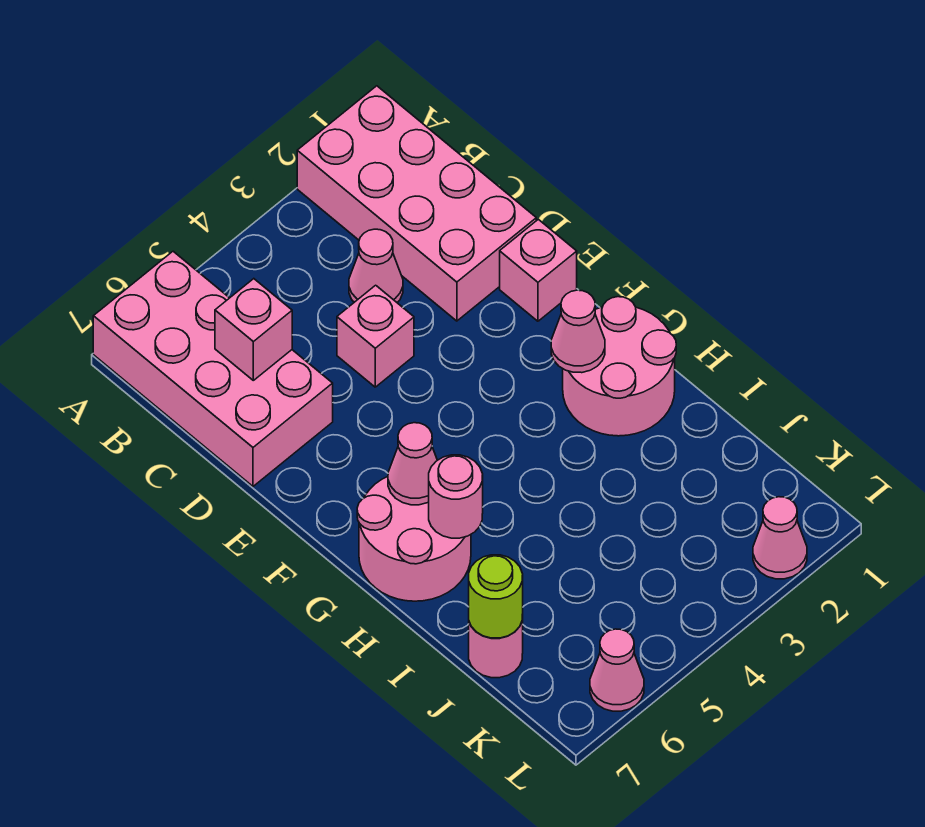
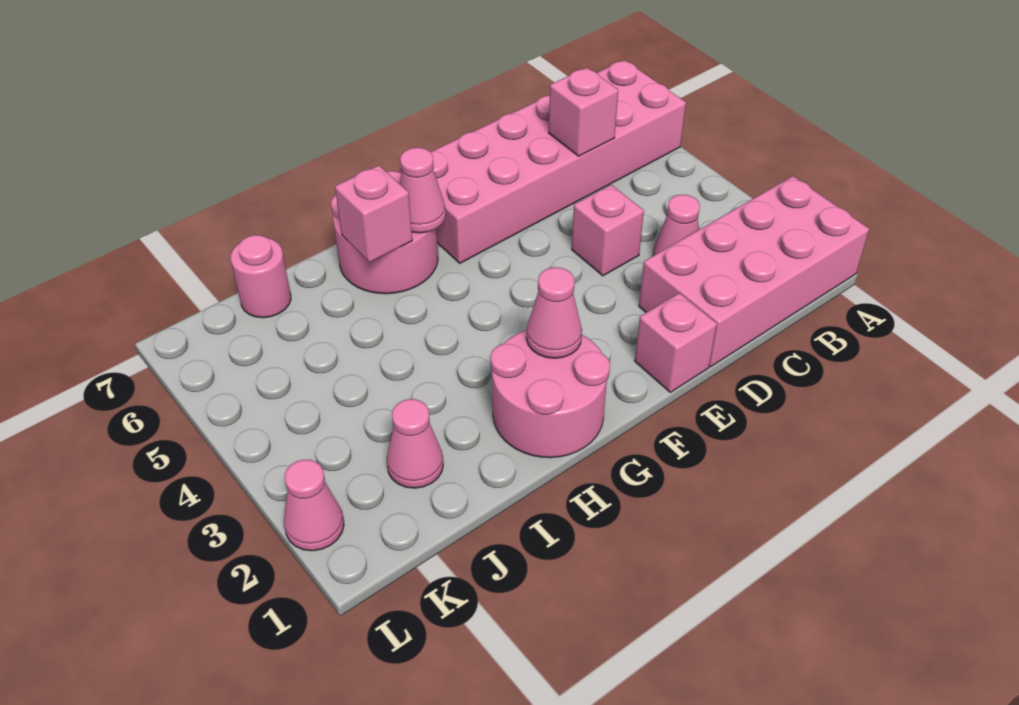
pink 2x4 brick [93,251,333,486] -> pink 2x6 brick [400,60,686,263]
pink 1x1 round brick [429,455,483,538] -> pink 1x1 brick [335,165,412,262]
lime 1x1 round brick [469,555,523,638] -> none
pink 1x1 cone [590,629,644,711] -> pink 1x1 cone moved to [387,399,443,488]

